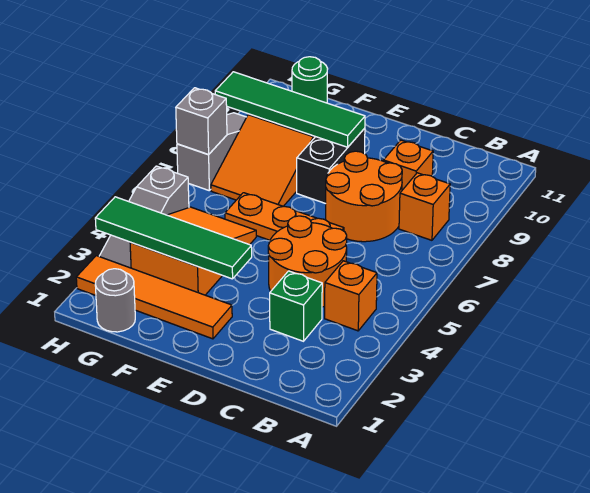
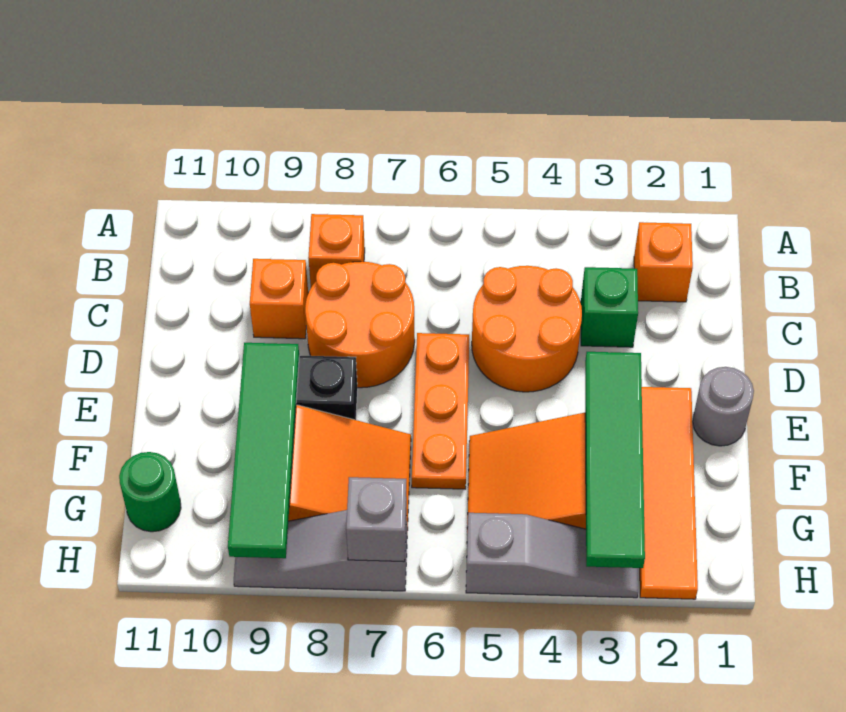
orange 1x1 brick [325,261,377,331] -> orange 1x1 brick moved to [634,222,693,302]
grey 1x1 round brick [95,269,135,332] -> grey 1x1 round brick moved to [693,367,754,446]

